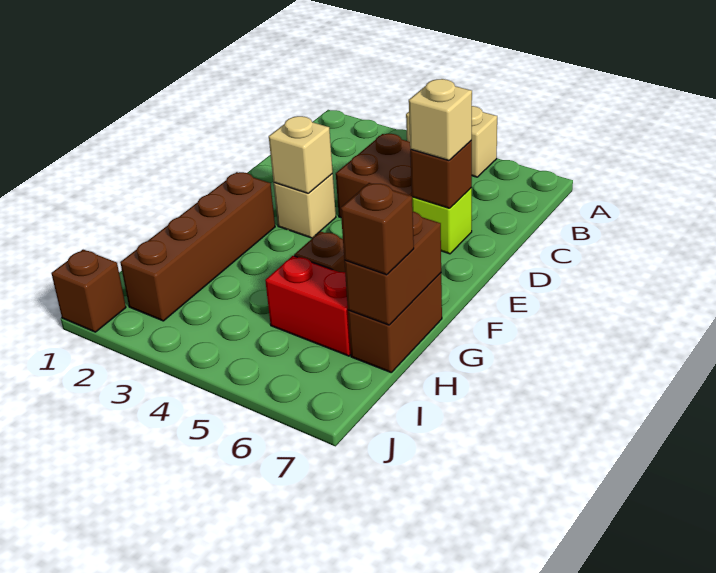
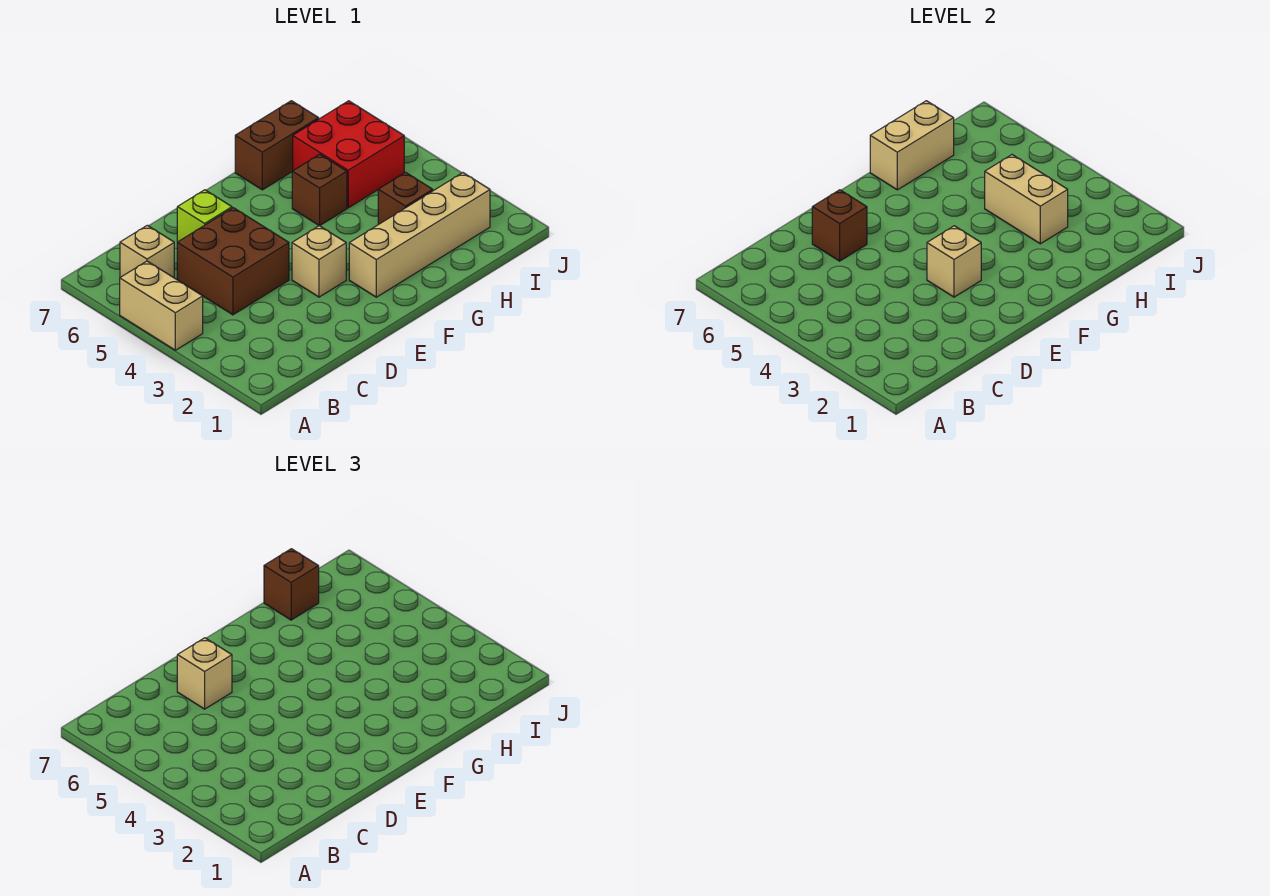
none -> tan 1x1 brick [120,225,174,278]
brown 1x4 brick [120,172,275,321] -> tan 1x4 brick [349,173,490,297]
brown 1x2 brick [344,212,441,325] -> tan 1x2 brick [870,101,954,190]
none -> tan 1x2 brick [985,155,1068,244]
red 1x2 brick [265,256,351,356] -> red 2x2 brick [293,101,404,208]
brown 1x1 brick [51,250,126,332] -> brown 1x1 brick moved to [378,172,433,224]

